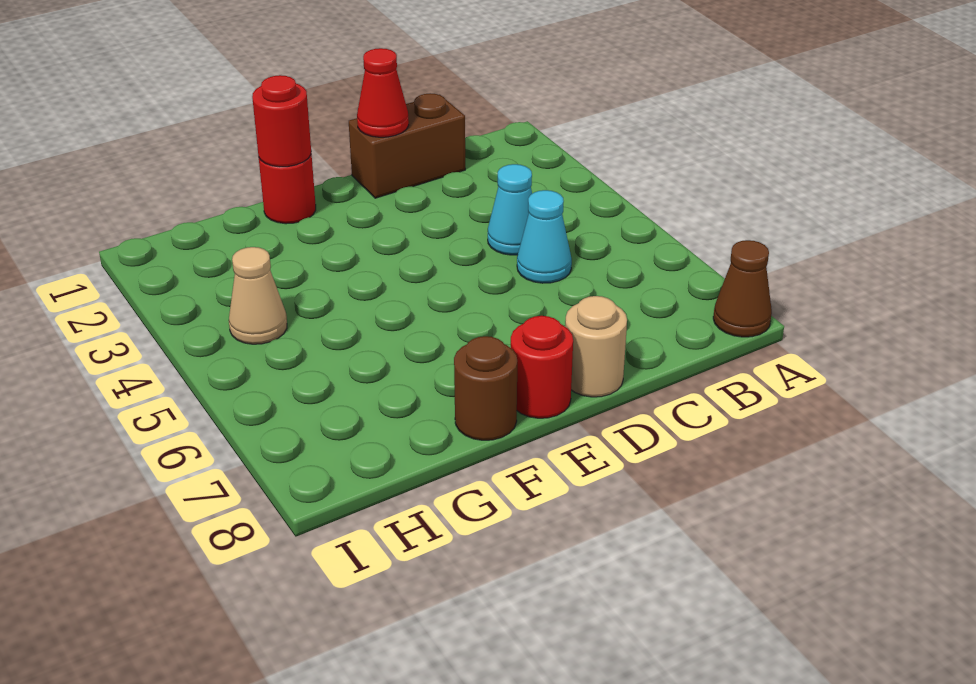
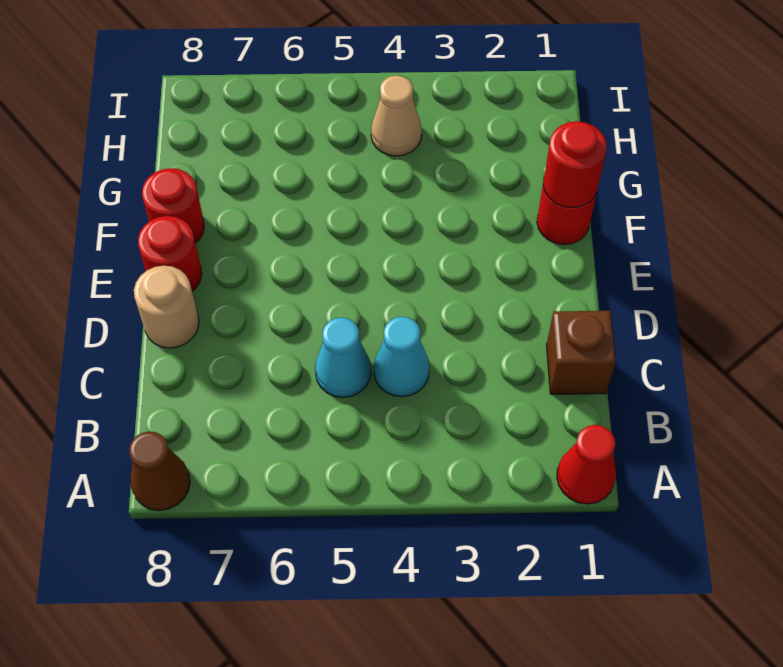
brown 1x2 brick [349,93,465,198] -> brown 1x1 brick [547,311,616,394]
red 1x1 cone [357,48,409,137] -> red 1x1 cone moved to [557,425,616,504]
brown 1x1 round brick [454,336,517,440] -> red 1x1 round brick [142,168,204,243]

